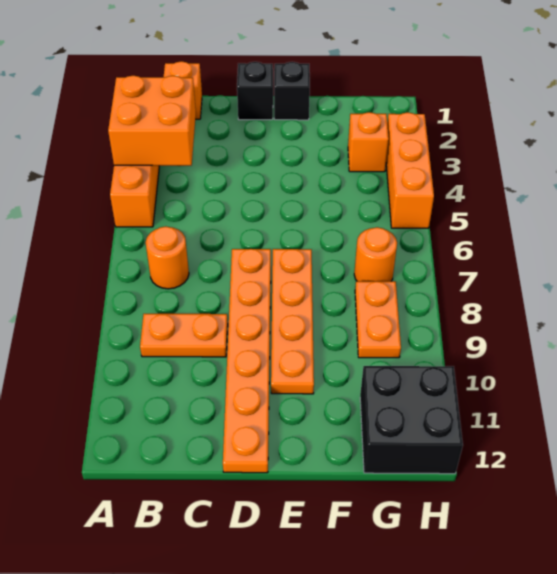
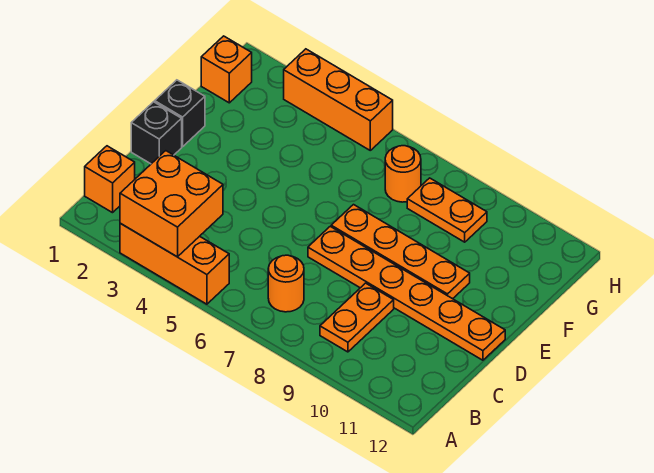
orange 1x1 brick [348,112,389,172] -> orange 1x1 brick moved to [201,36,252,103]
black 2x2 brick [360,366,463,474] -> none

